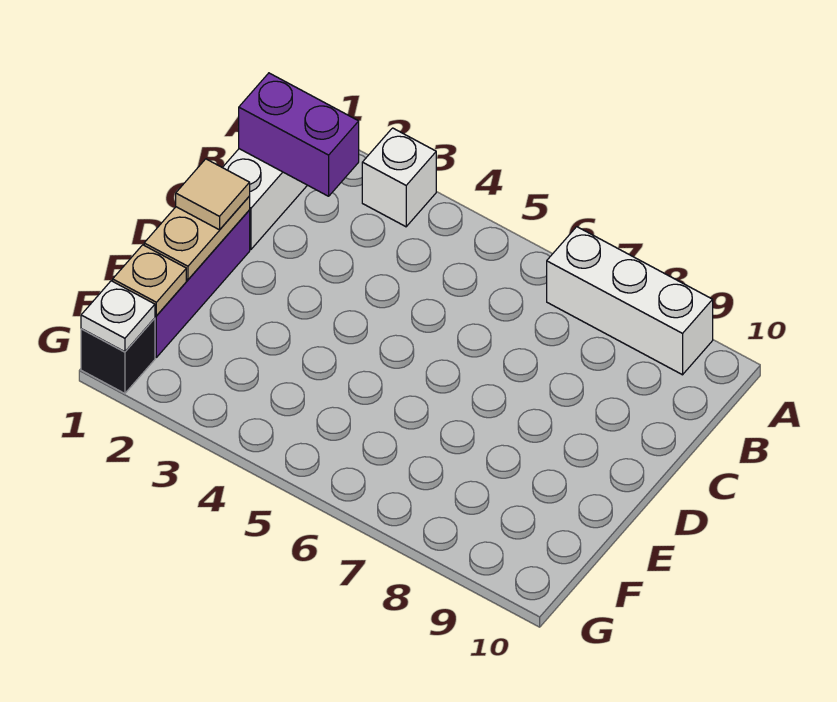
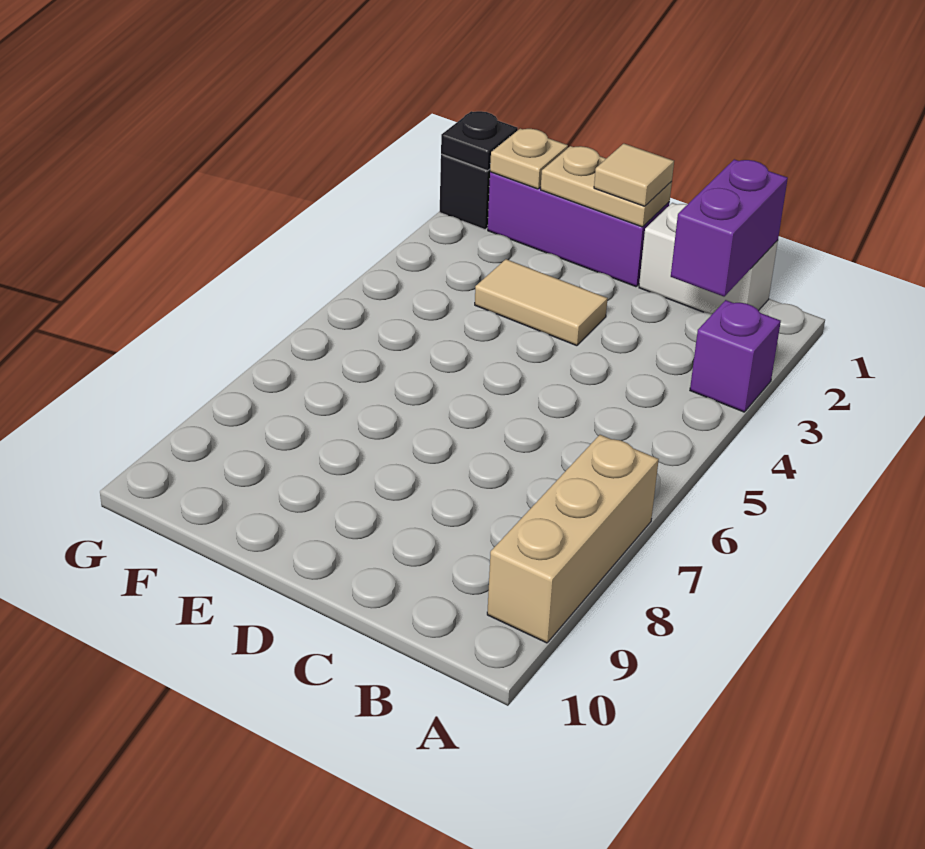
white 1x1 brick [362,128,436,227] -> purple 1x1 brick [690,300,781,412]
white 1x3 brick [547,227,713,375] -> tan 1x3 brick [487,435,659,643]
none -> tan 1x2 tile [475,259,608,346]
white 1x1 plate [81,281,155,352] -> black 1x1 plate [441,111,518,171]

